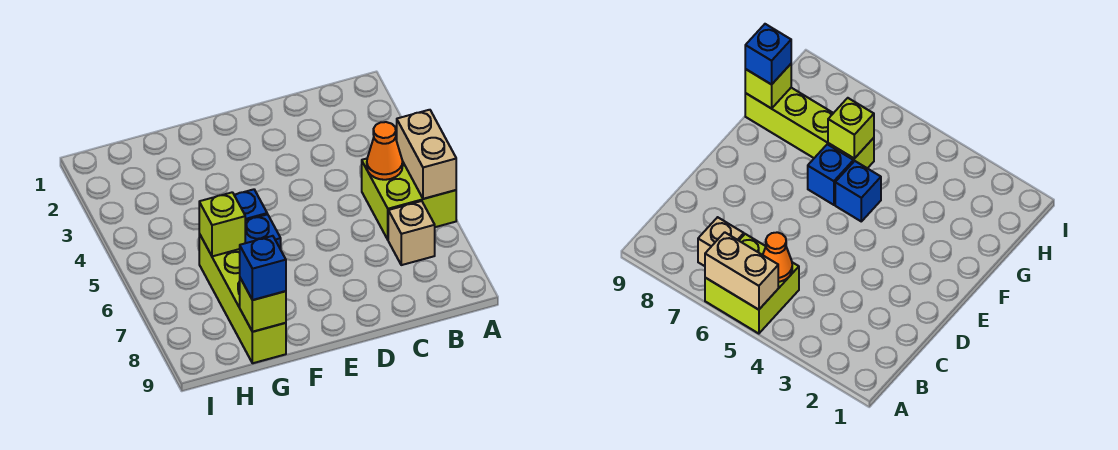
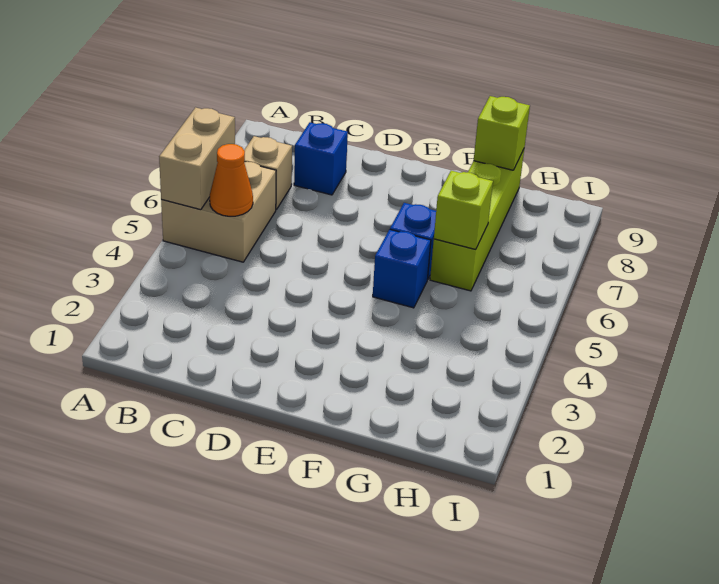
lime 2x2 brick [362,159,456,239] -> tan 2x2 brick [161,162,276,262]
blue 1x1 brick [240,236,286,300] -> blue 1x1 brick moved to [294,122,348,195]

